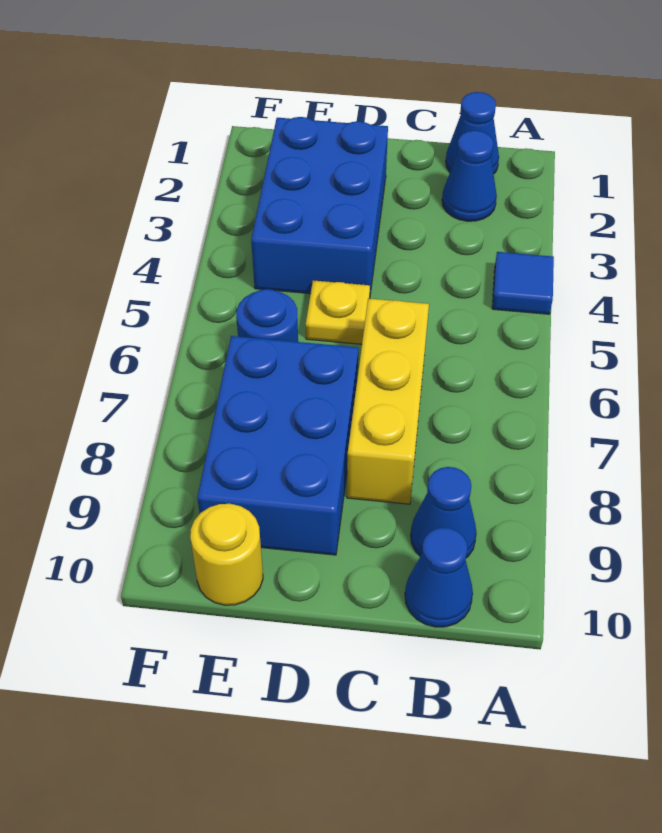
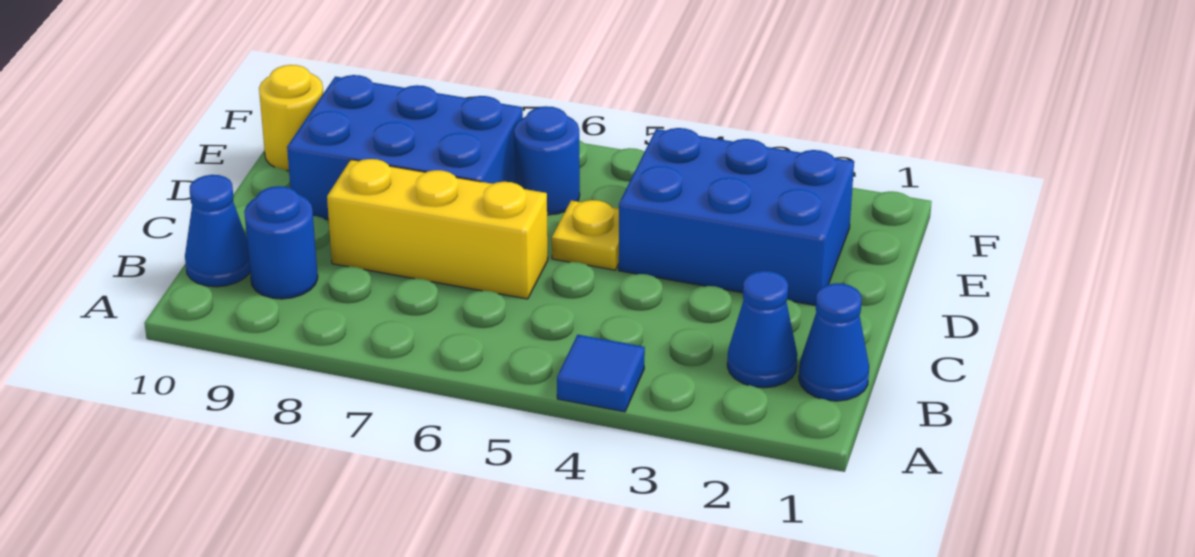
blue 1x1 cone [411,467,477,558] -> blue 1x1 round brick [244,186,318,299]

